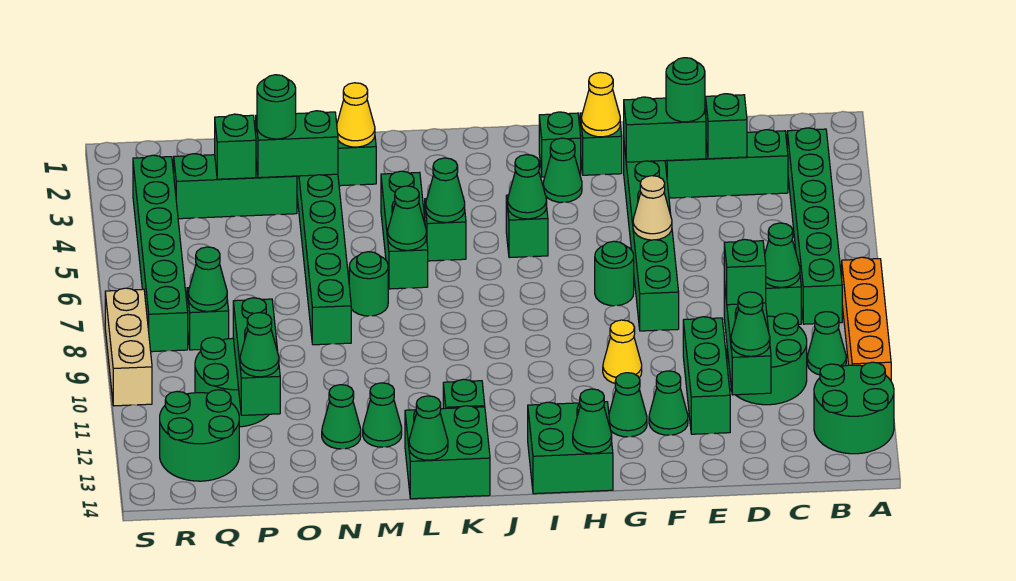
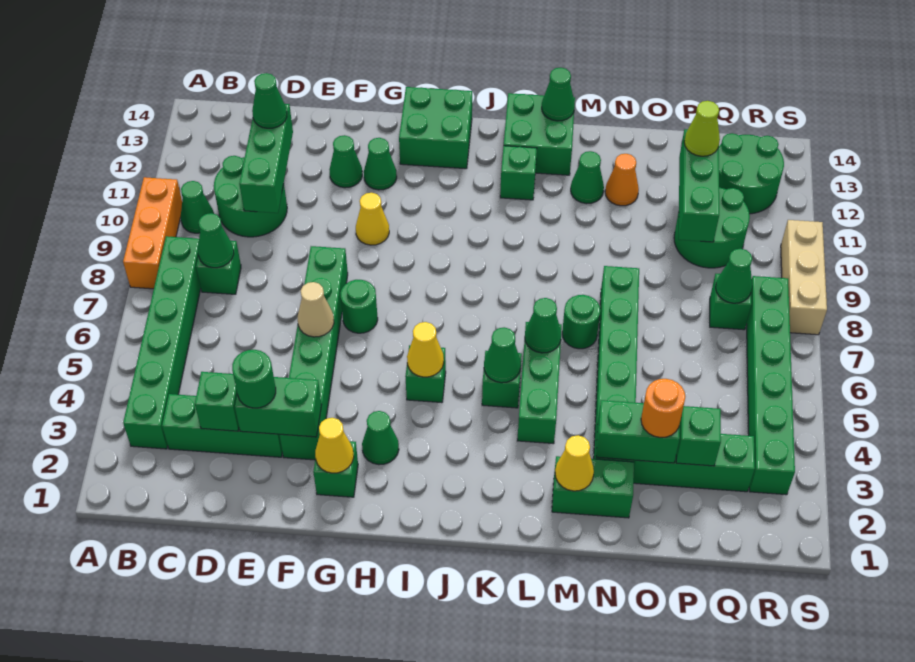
orange 1x4 brick [842,257,891,380] -> orange 1x3 brick [123,177,182,289]
green 2x2 round brick [814,362,894,454] -> none
green 1x1 brick [724,239,766,305] -> none
green 1x3 brick [683,317,730,434] -> none
green 1x1 brick [539,112,581,177] -> none
green 1x1 cone [573,389,612,453] -> none
green 1x1 cone [508,155,547,219] -> yellow 1x1 cone [407,322,444,377]
green 1x1 cone [322,385,361,449] -> orange 1x1 cone [605,154,639,206]
green 1x1 round brick [257,75,296,139] -> orange 1x1 round brick [641,379,685,438]
green 1x1 cone [240,313,279,377] -> lime 1x1 cone [684,101,720,156]

